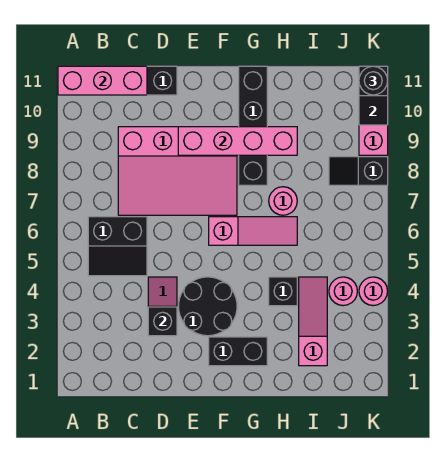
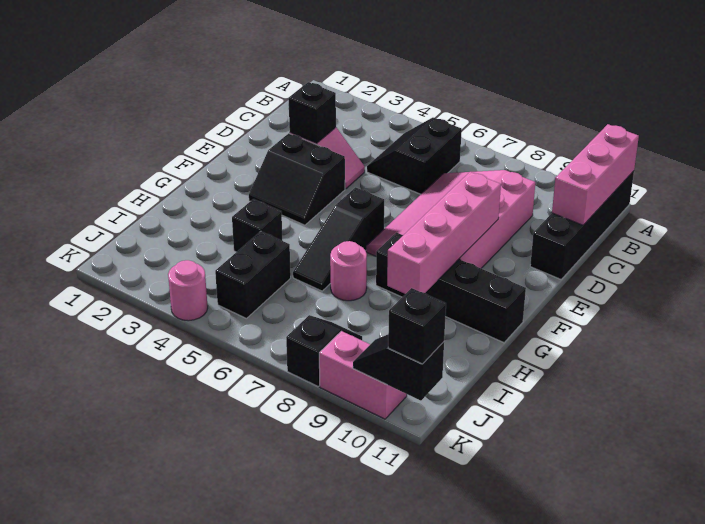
black 2x2 round brick [178,277,237,336] -> black 2x2 slope [249,133,345,225]
black 1x2 brick [209,337,267,366] -> black 1x2 brick moved to [215,231,291,318]
pink 1x3 slope [209,217,297,245] -> black 1x3 slope [293,187,384,291]
pink 1x3 slope [299,277,327,366] -> none
pink 1x1 round brick [329,277,357,306] -> none
black 1x1 round brick [359,66,388,95] -> black 1x1 brick [388,288,446,364]

